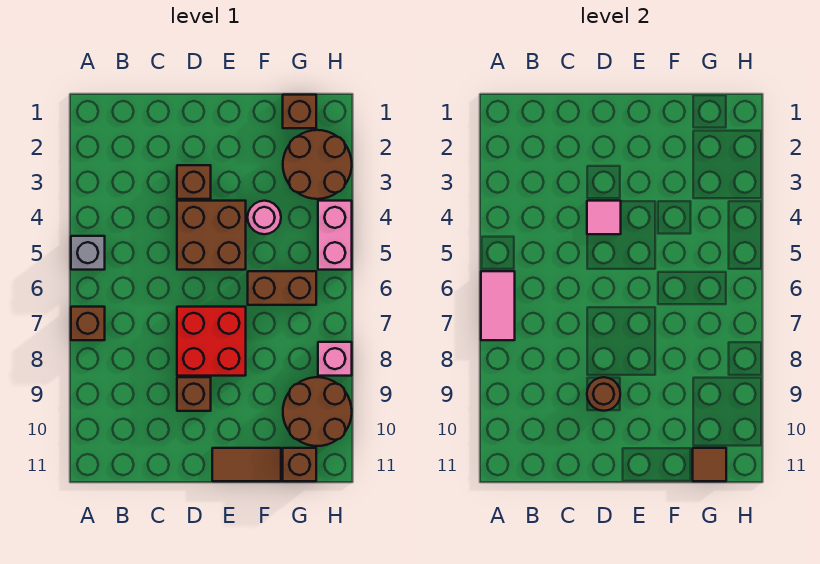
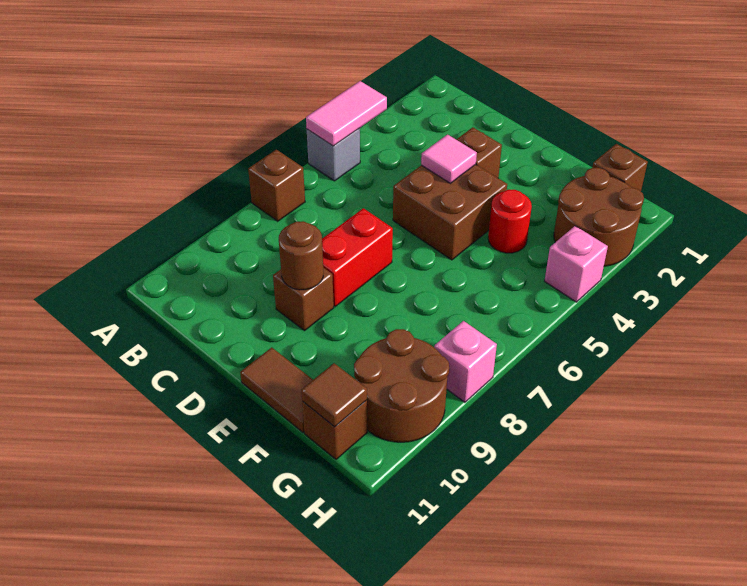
pink 1x2 tile [481,271,515,340] -> pink 1x2 tile moved to [306,81,387,146]
red 2x2 brick [177,307,246,376] -> red 1x2 brick [322,208,393,307]
pink 1x1 round brick [248,201,281,234] -> red 1x1 round brick [488,190,532,253]
brown 1x2 brick [248,271,316,305] -> none
pink 1x2 brick [318,201,352,270] -> pink 1x1 brick [545,226,608,302]

